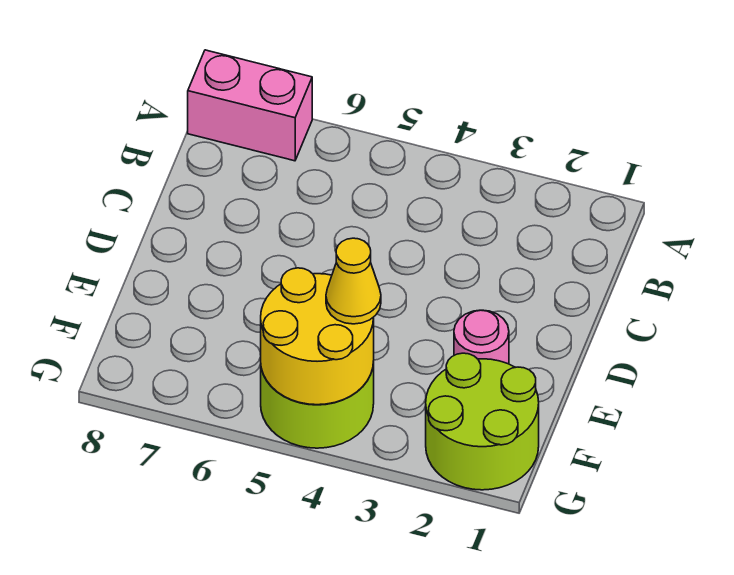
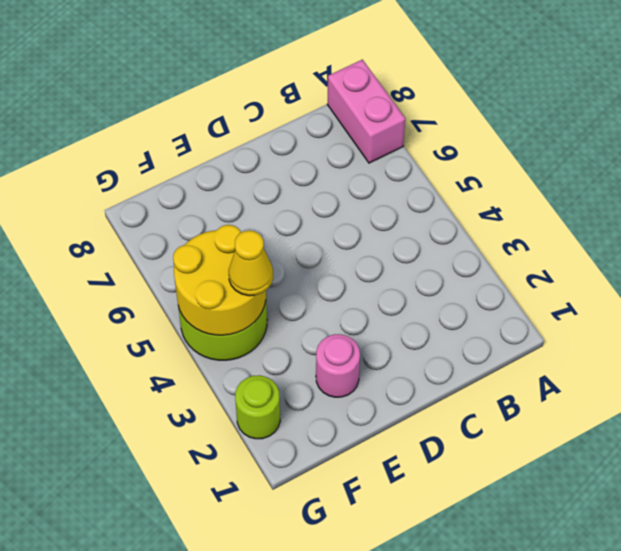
lime 2x2 round brick [426,353,539,490] -> lime 1x1 round brick [235,375,280,439]

